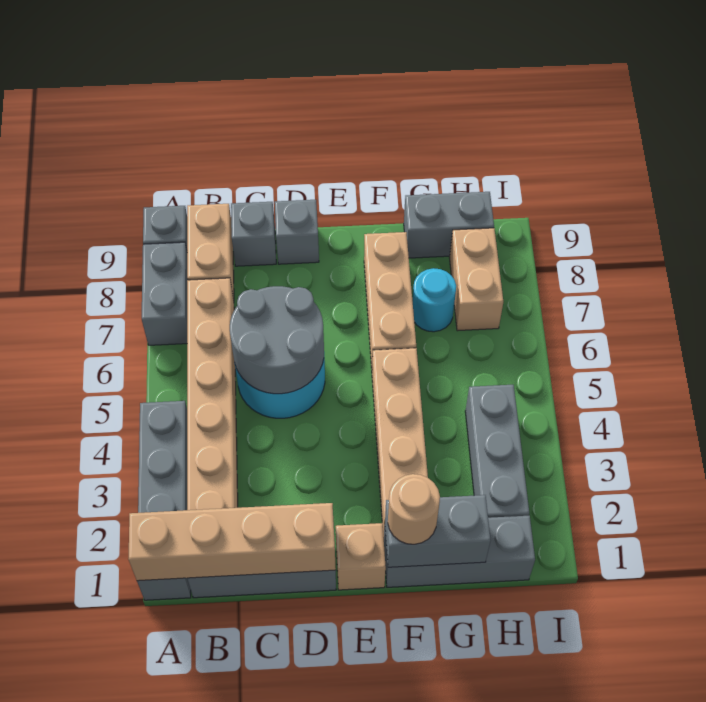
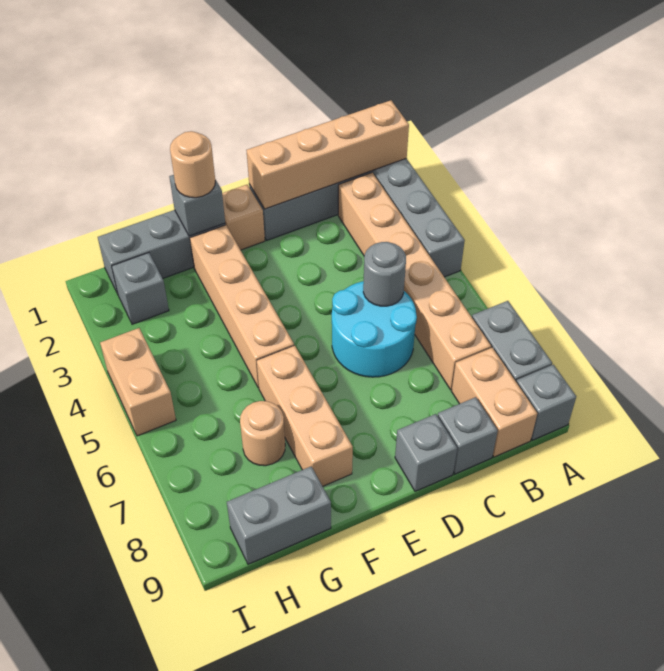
grey 2x2 round brick [230,286,324,394] -> grey 1x1 round brick [363,242,406,306]
grey 1x2 brick [385,495,490,567] -> grey 1x1 brick [169,175,225,236]
cyan 1x1 round brick [413,268,456,332] -> tan 1x1 round brick [240,401,285,466]
grey 1x3 brick [465,385,529,518] -> grey 1x1 brick [112,253,169,324]
tan 1x2 brick [450,228,503,331] -> tan 1x2 brick moved to [100,328,176,436]

